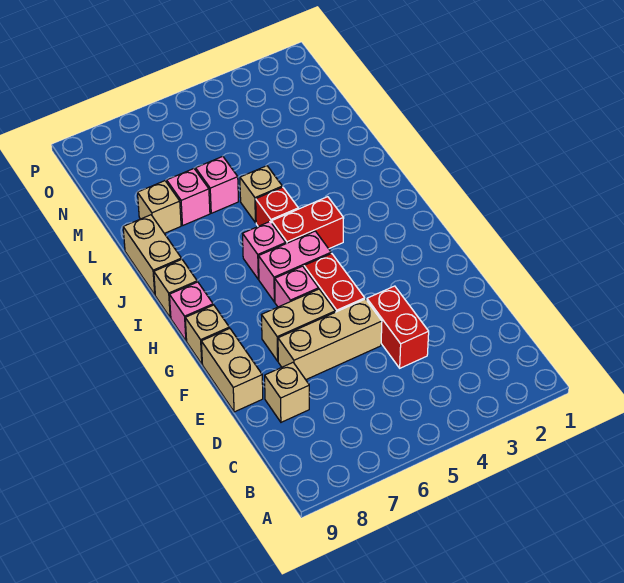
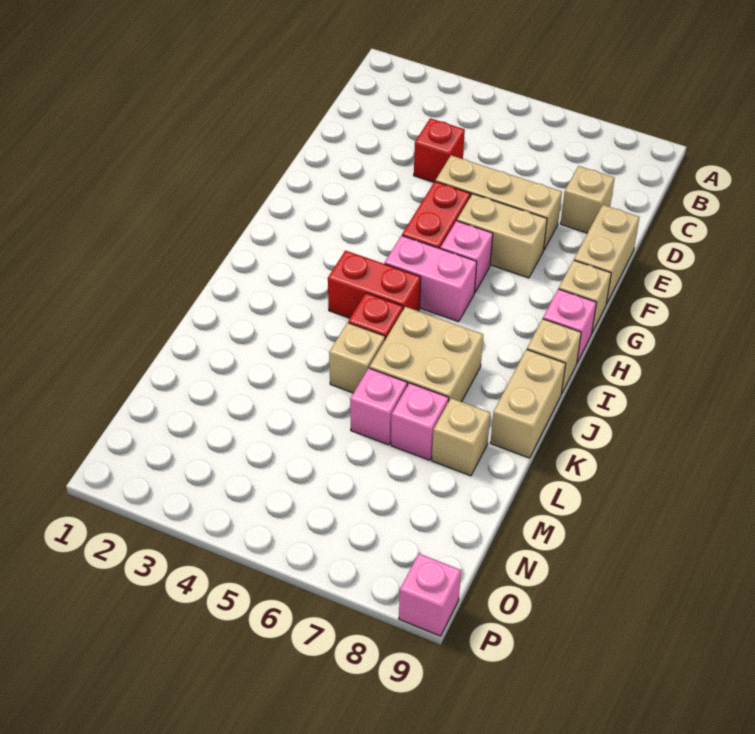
red 1x2 brick [367,286,429,368] -> red 1x1 brick [414,118,465,182]
pink 1x1 brick [243,222,286,279] -> pink 1x1 brick moved to [399,554,461,636]
none -> tan 2x2 brick [369,307,483,402]

